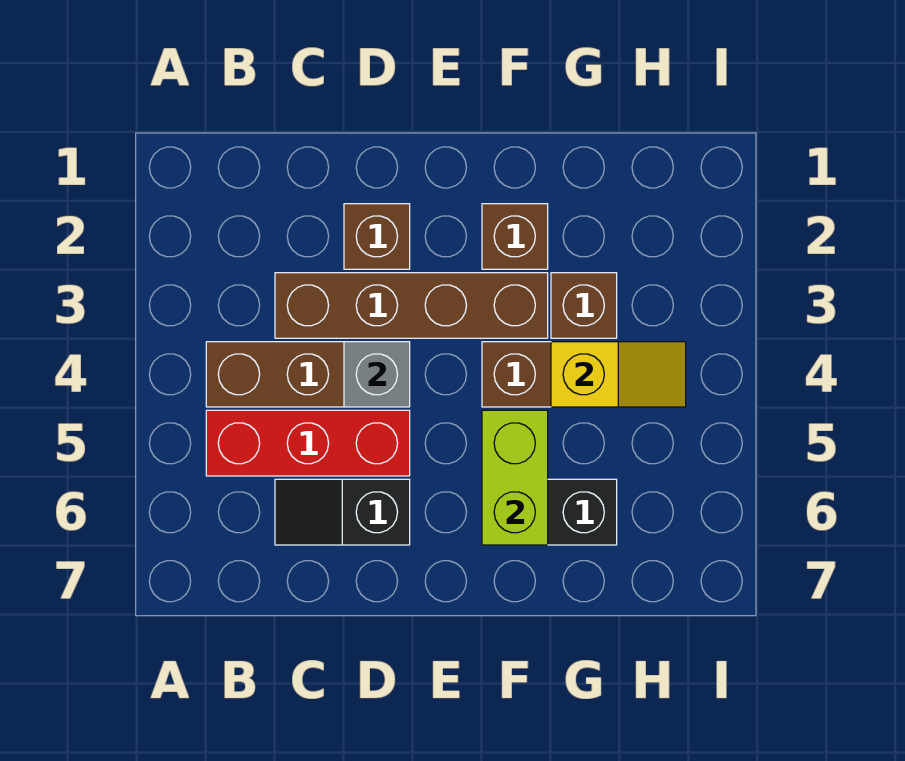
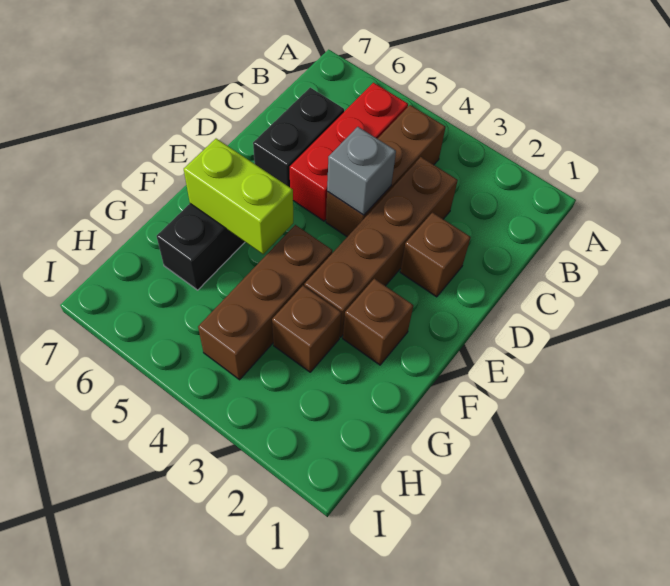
black 1x2 slope [275,479,410,545] -> black 1x2 brick [253,88,344,187]
yellow 1x2 slope [551,342,686,407] -> none

